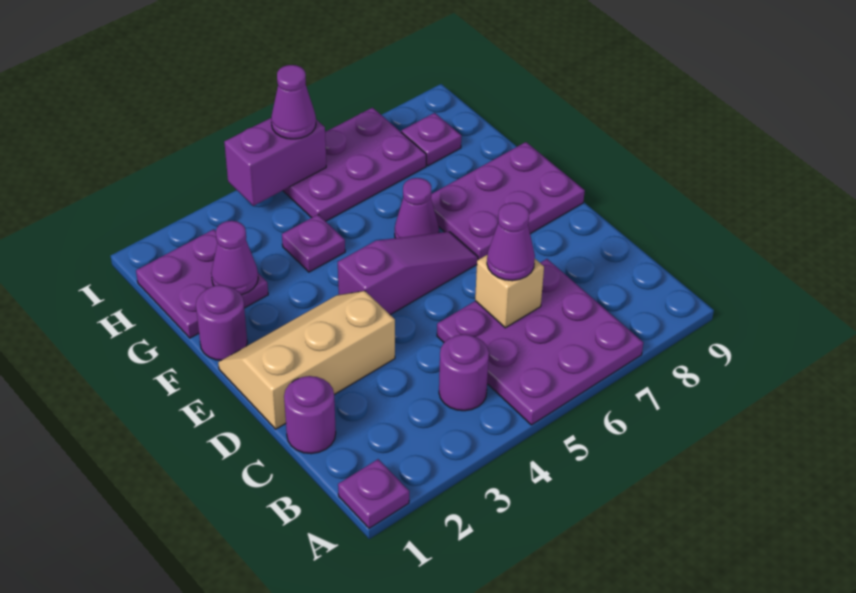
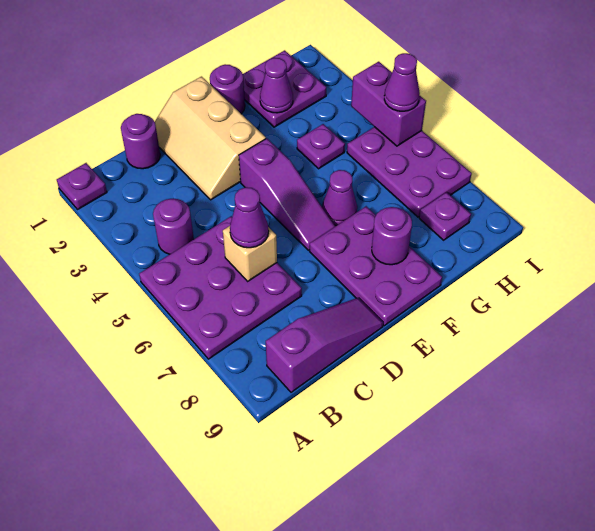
none -> purple 1x3 slope [266,298,383,392]
tan 2x3 slope [218,291,395,429] -> tan 2x3 slope turned to [155,77,266,200]
none -> purple 1x1 round brick [372,207,412,265]

